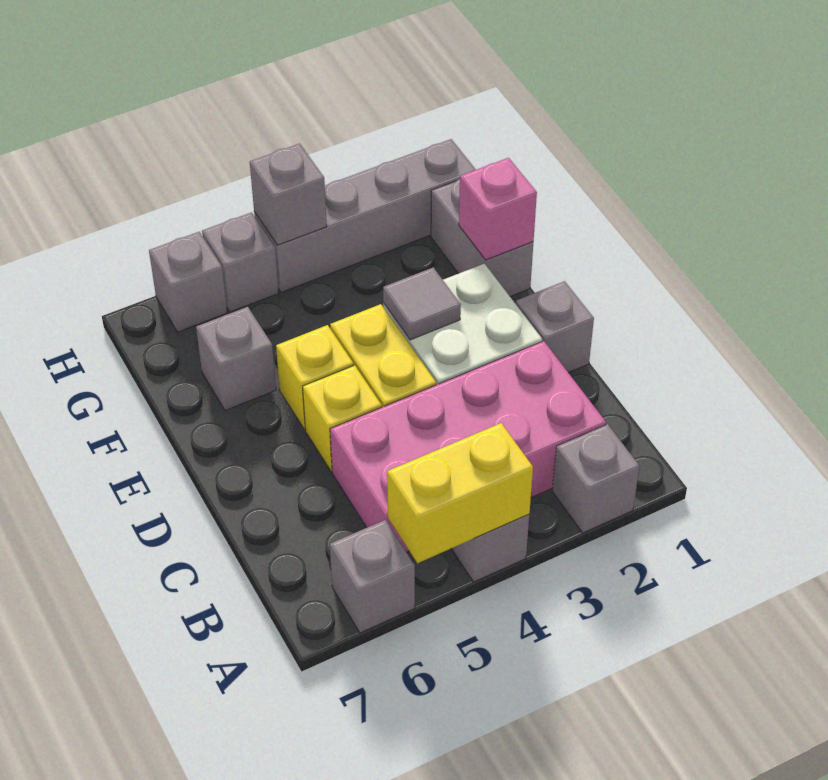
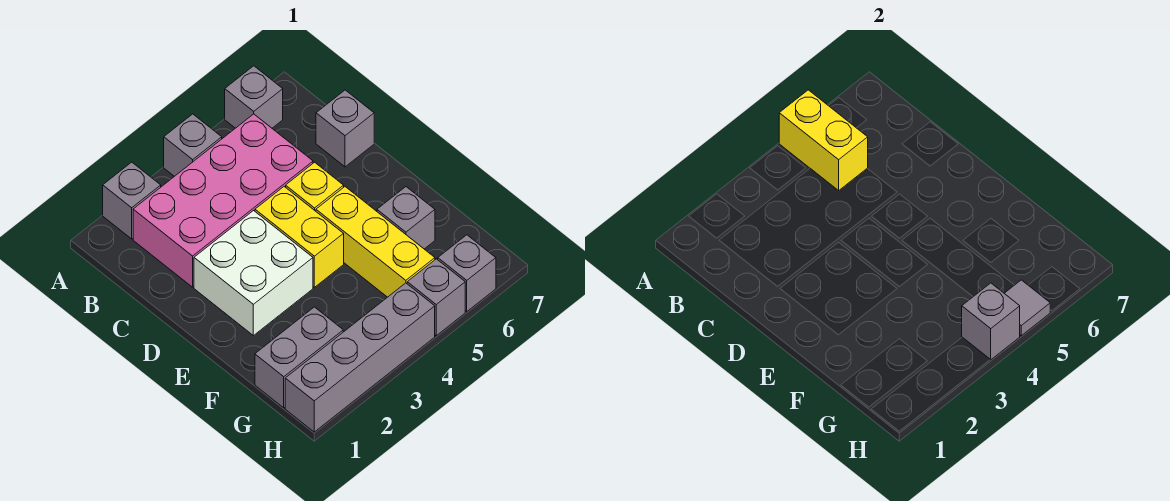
yellow 1x2 brick [387,423,533,563] -> yellow 1x2 brick turned to [779,90,868,190]
grey 1x1 brick [516,281,594,373] -> grey 1x1 brick moved to [316,90,374,167]
grey 1x1 tile [383,267,461,340] -> grey 1x1 tile moved to [1004,280,1050,336]
yellow 1x1 brick [276,325,354,430] -> yellow 1x3 brick [316,187,435,297]
grey 1x2 brick [431,179,533,297] -> grey 1x2 brick turned to [255,307,343,408]
pink 1x1 brick [459,158,537,260] -> none

